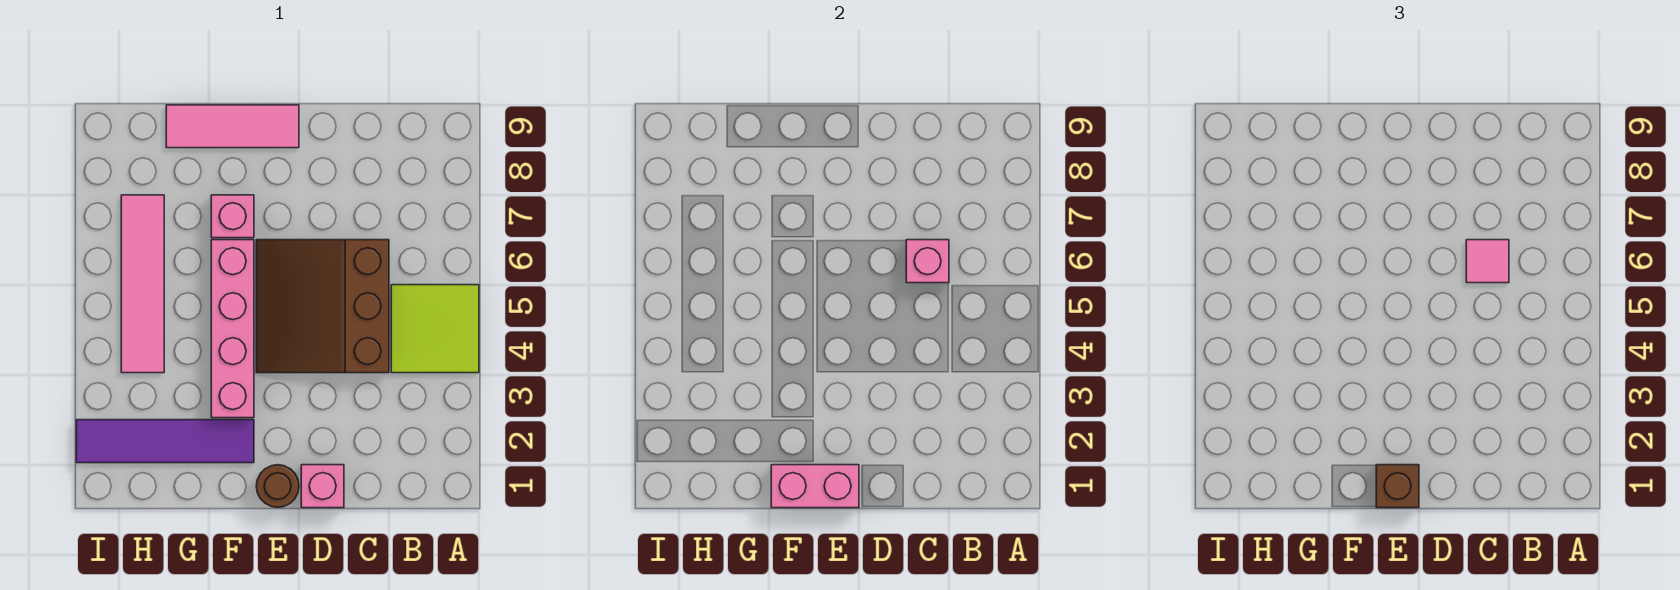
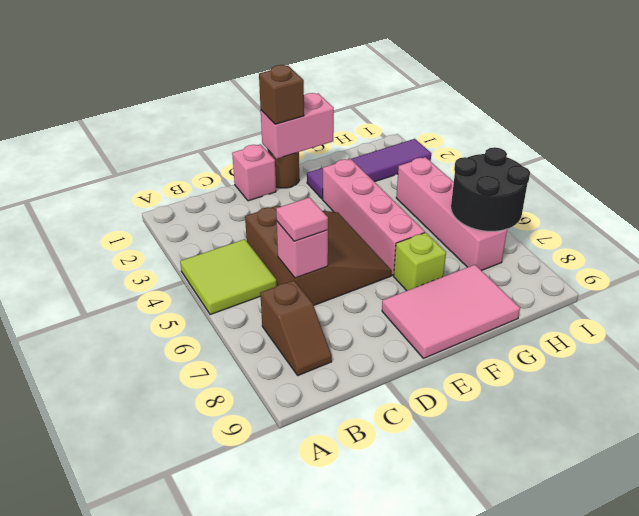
none -> brown 1x2 slope [260,280,332,375]
pink 1x3 tile [166,105,299,148] -> pink 2x3 tile [382,265,520,358]
pink 1x1 brick [211,195,254,238] -> lime 1x1 brick [394,232,446,291]
pink 1x4 tile [121,195,164,373] -> pink 1x4 brick [396,157,507,271]
none -> black 2x2 round brick [451,147,530,231]

